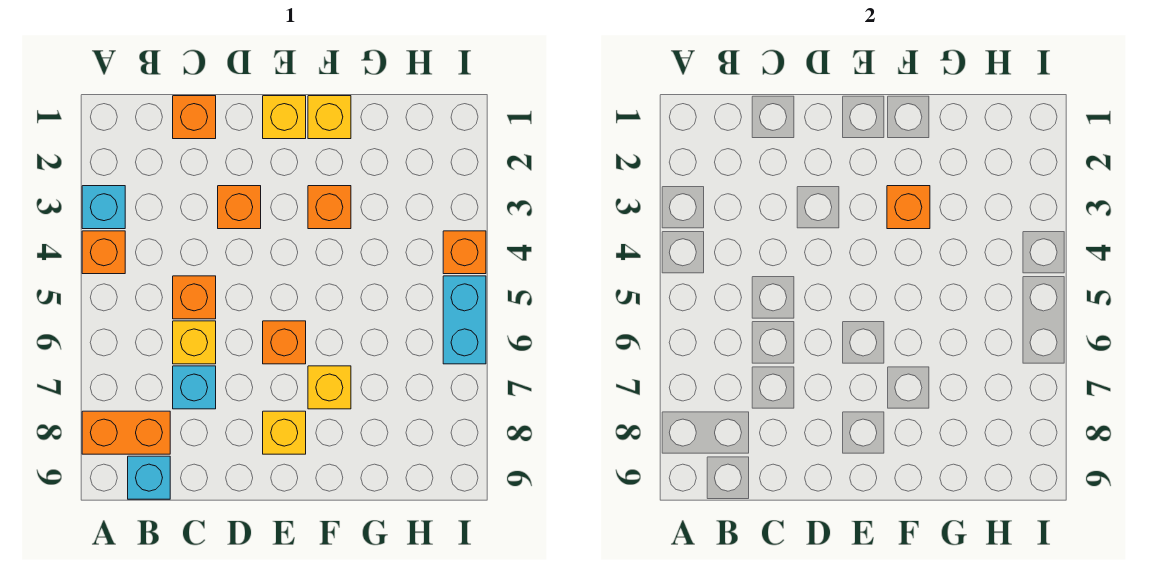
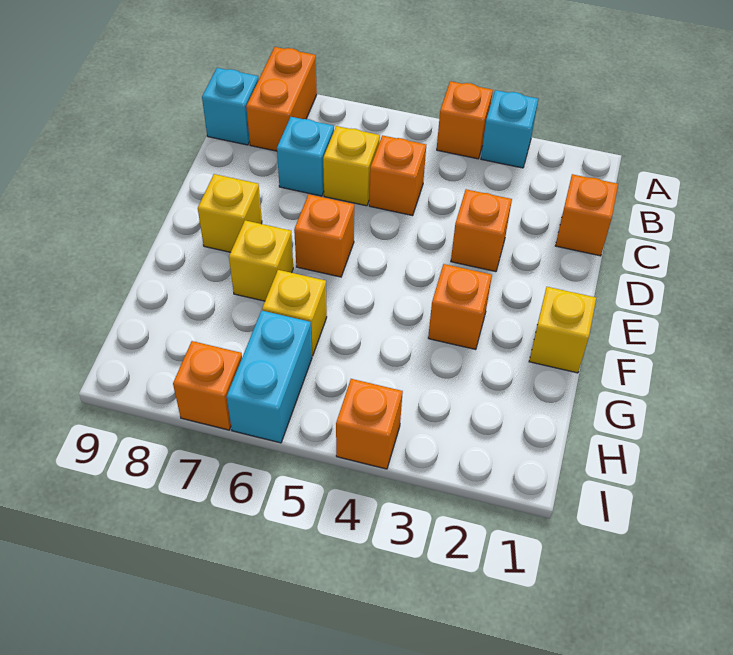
yellow 1x1 brick [263,96,306,139] -> yellow 1x1 brick moved to [262,270,327,356]
orange 1x1 brick [887,186,930,229] -> orange 1x1 brick moved to [173,341,242,430]
cyan 1x2 brick [443,276,486,364] -> cyan 1x2 brick turned to [227,311,312,443]

